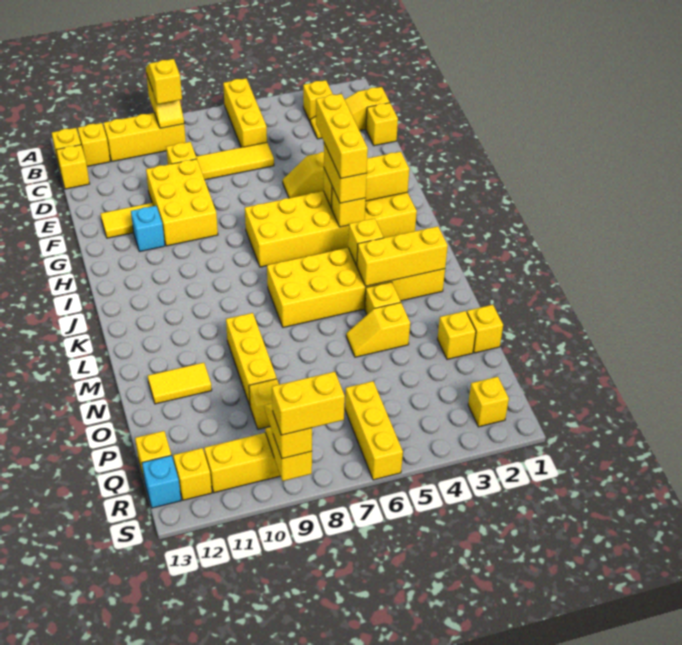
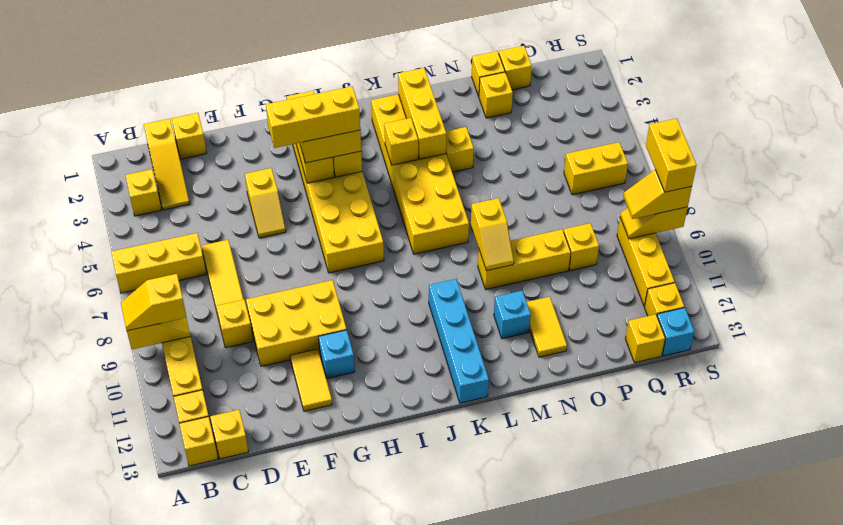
none -> cyan 1x4 brick [429,279,489,403]
none -> cyan 1x1 brick [494,291,531,339]
yellow 1x2 slope [346,303,410,357] -> yellow 1x2 slope moved to [471,198,514,271]
yellow 1x3 brick [345,381,403,480] -> yellow 1x2 brick [564,142,628,195]
yellow 1x1 brick [468,377,509,427] -> yellow 1x1 brick moved to [499,46,532,90]

